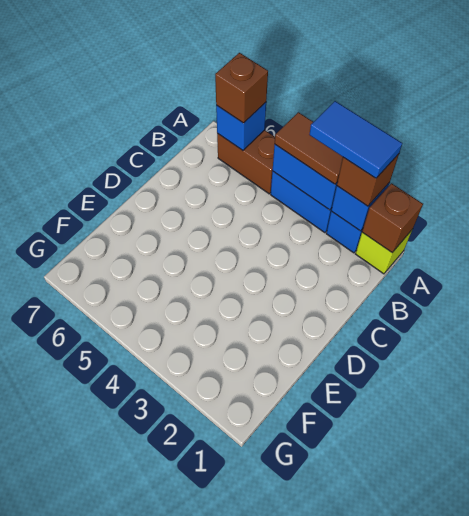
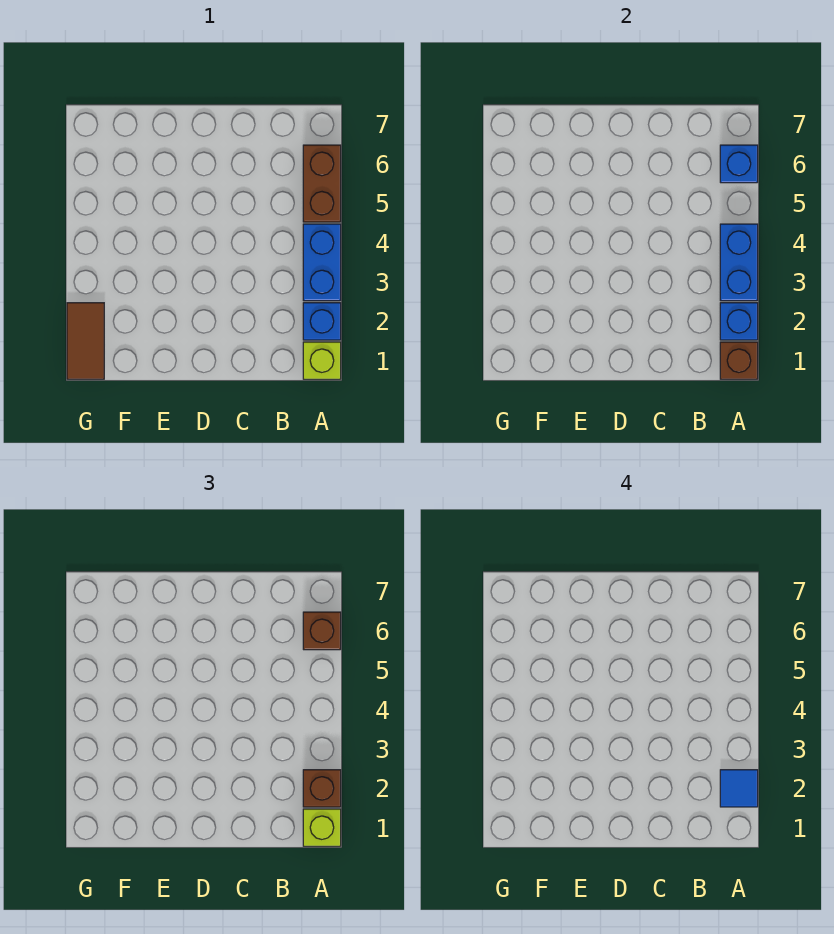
none -> lime 1x1 brick [303,809,341,846]
blue 1x2 tile [309,101,402,178] -> blue 1x1 tile [720,770,758,807]
brown 1x2 tile [275,112,343,184] -> brown 1x2 tile moved to [67,303,104,379]

